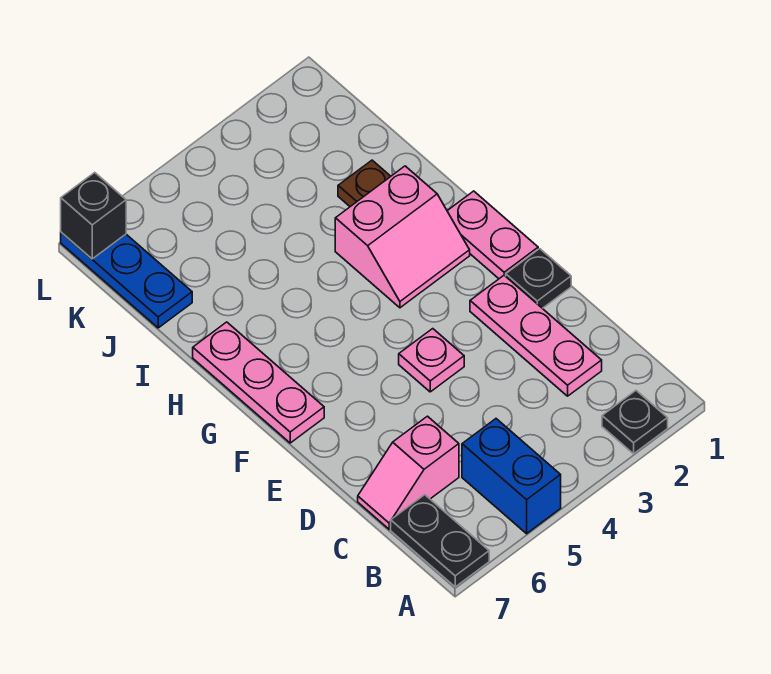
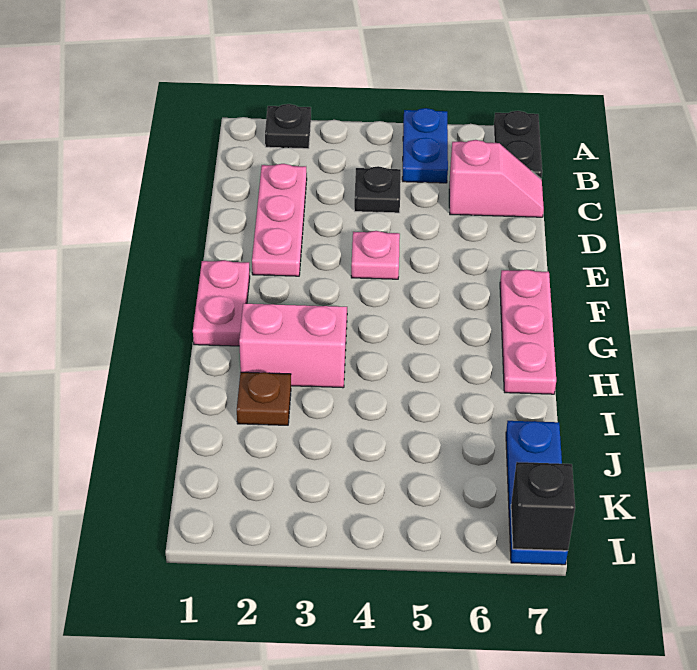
blue 1x2 brick [462,419,561,534] -> blue 1x2 plate [402,108,448,183]
black 1x1 plate [506,249,571,308] -> black 1x1 plate moved to [354,166,401,213]

